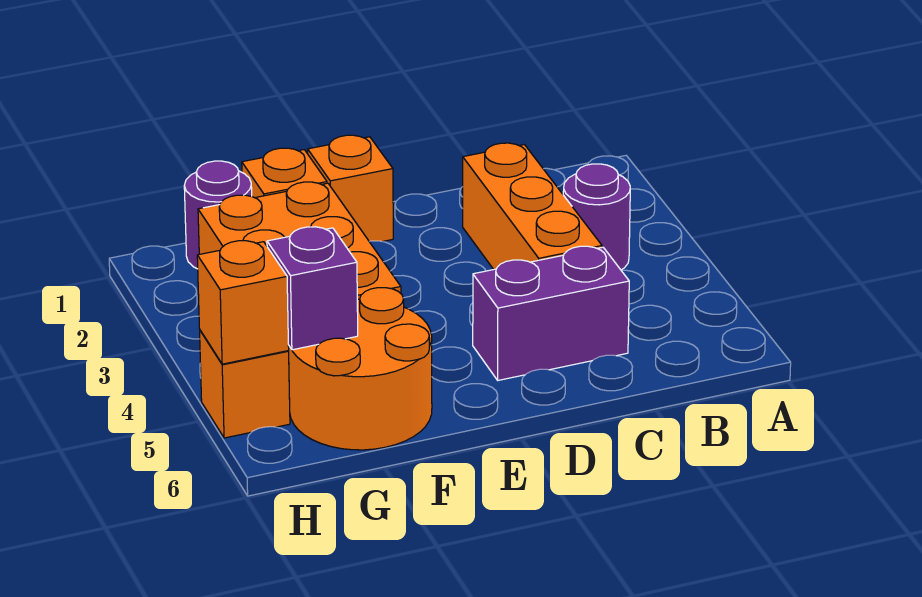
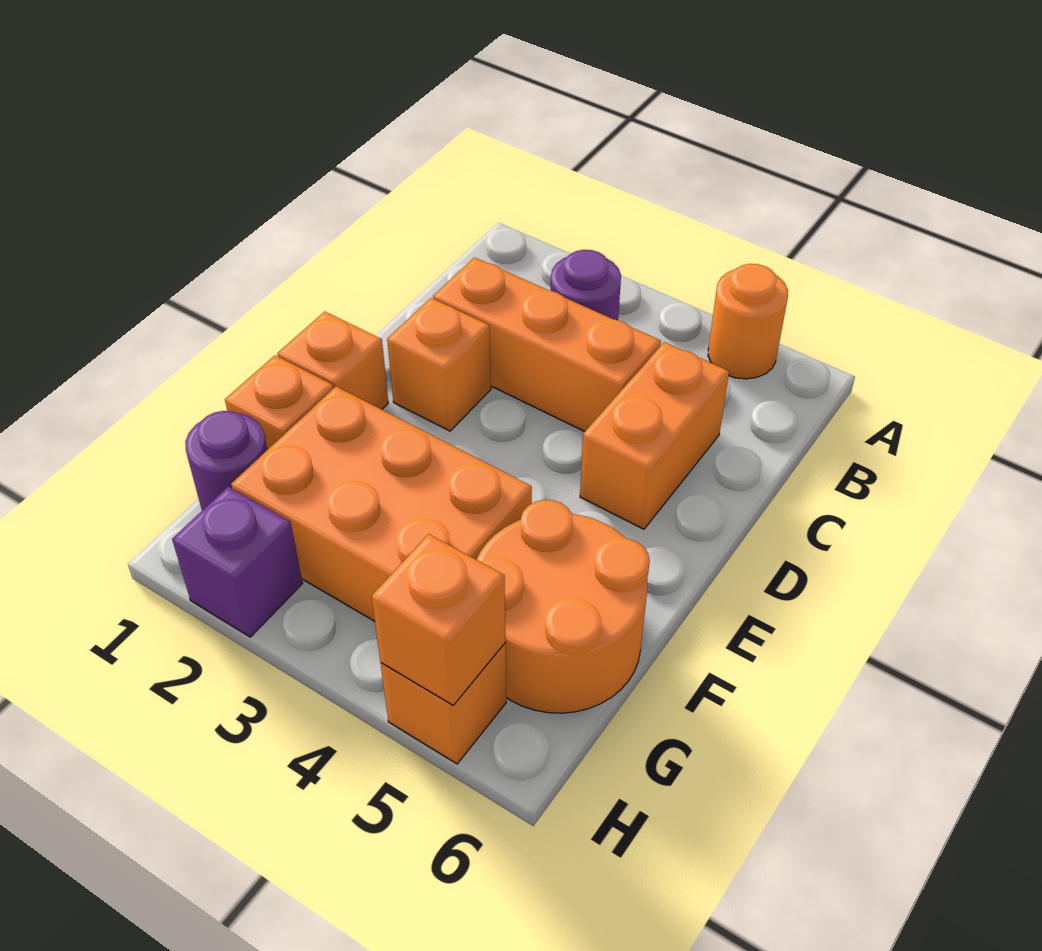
none -> orange 1x1 round brick [708,264,788,379]
purple 1x2 brick [473,246,629,380] -> orange 1x2 brick [580,342,729,529]
none -> orange 1x1 brick [387,298,491,431]
purple 1x1 brick [267,227,358,350] -> purple 1x1 brick moved to [172,487,303,637]

